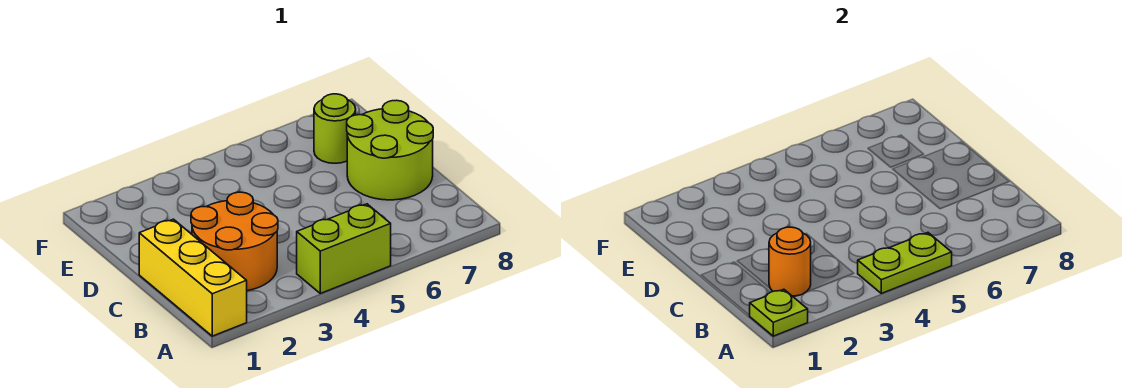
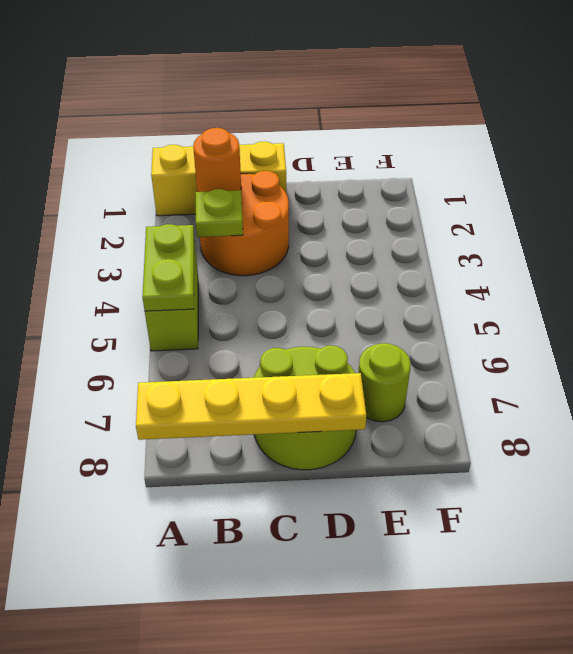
lime 1x1 plate [749,289,808,336] -> lime 1x1 plate moved to [196,189,243,237]
none -> yellow 1x4 plate [136,373,366,440]

